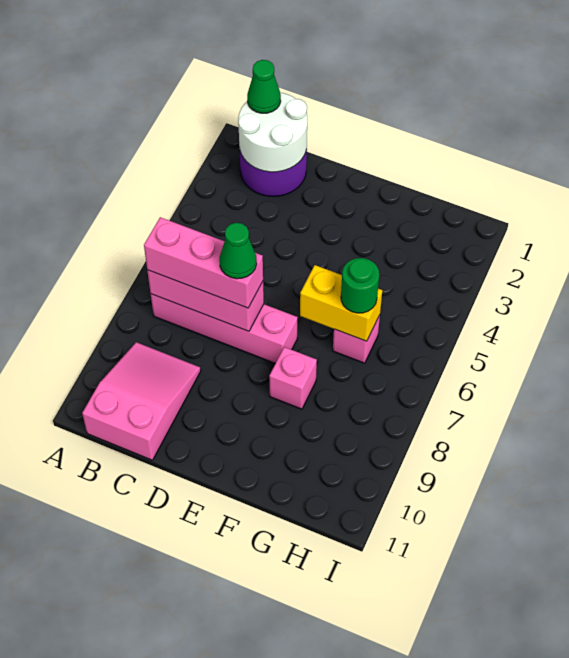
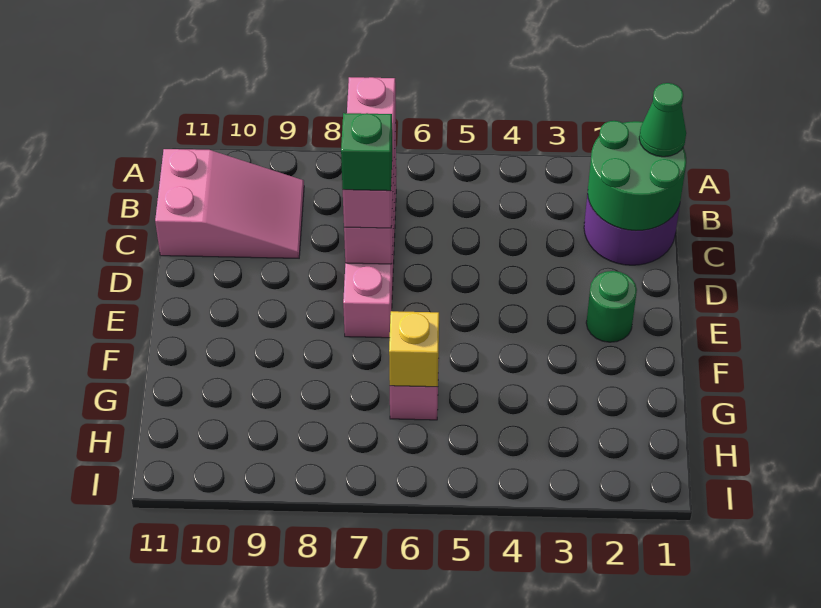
white 2x2 round brick [238,93,307,172] -> green 2x2 round brick [588,121,686,231]
green 1x1 cone [220,223,257,279] -> green 1x1 brick [341,113,392,191]
yellow 1x2 brick [300,265,382,341] -> yellow 1x1 brick [389,311,439,387]
pink 1x1 brick [269,347,317,409] -> none
green 1x1 round brick [341,258,379,313] -> green 1x1 round brick moved to [586,271,637,342]

